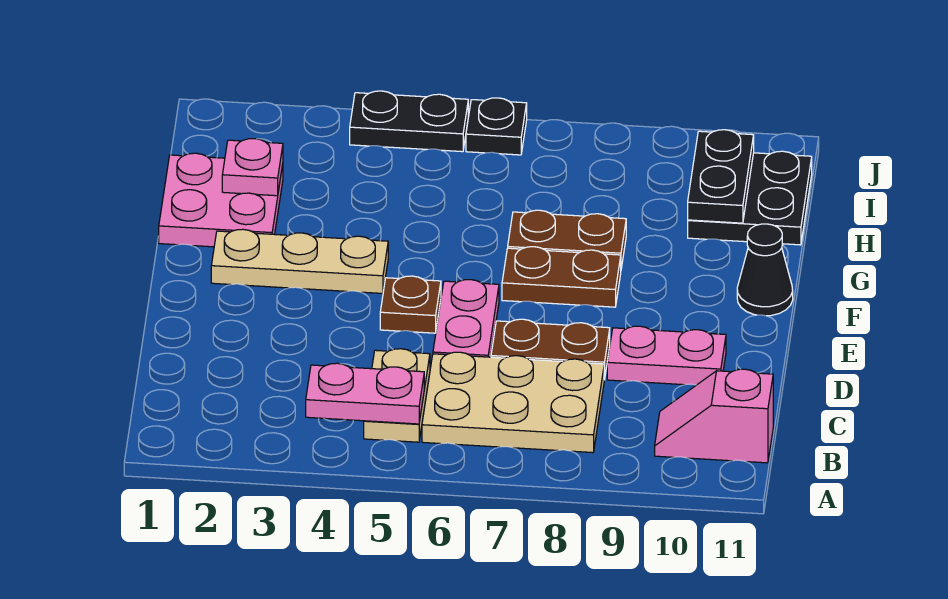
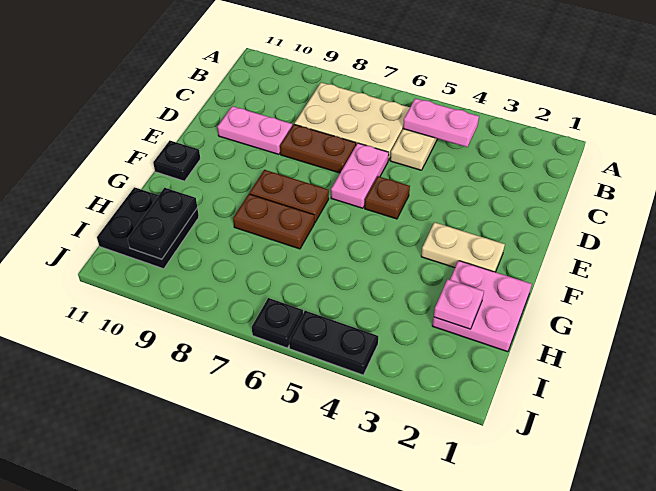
pink 1x2 slope [655,369,773,463] -> none
tan 1x3 plate [211,229,388,293] -> tan 1x2 plate [421,222,505,272]
black 1x1 cone [737,224,793,316] -> black 1x1 plate [153,141,200,181]

